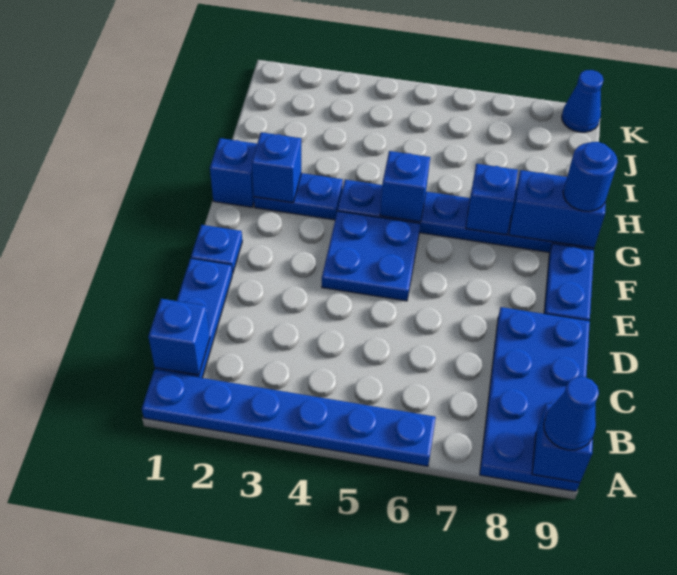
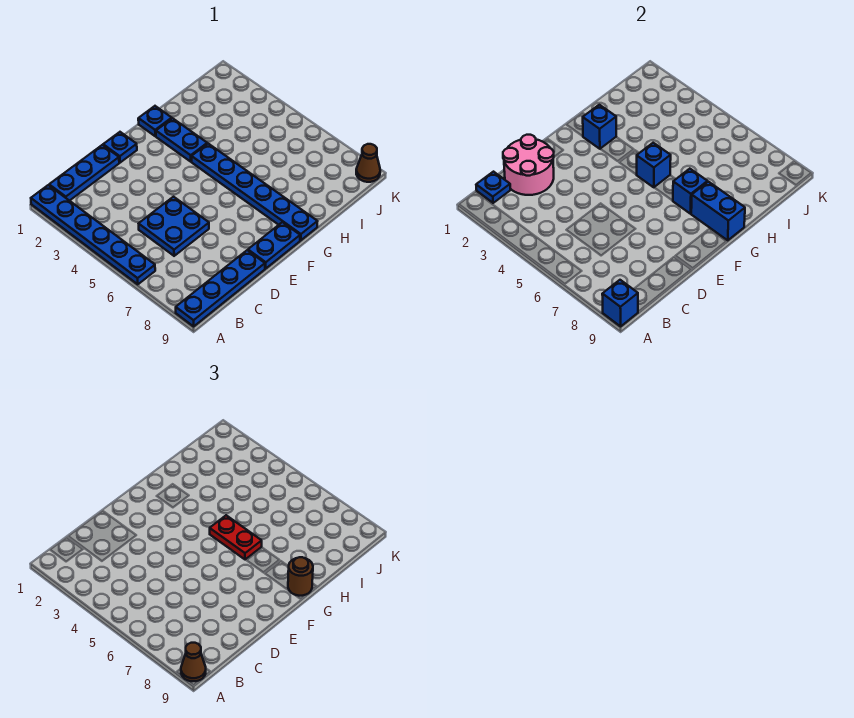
blue 2x4 plate [480,307,590,491] -> blue 1x4 plate [176,250,265,326]
blue 1x1 cone [544,377,599,450] -> brown 1x1 cone [181,643,206,681]
blue 1x1 brick [148,299,210,375] -> blue 1x1 plate [476,172,510,203]
none -> pink 2x2 round brick [503,135,554,195]
blue 2x2 plate [322,211,420,301] -> blue 2x2 plate moved to [139,197,209,256]
blue 1x1 brick [210,138,257,207] -> blue 1x1 plate [138,106,172,136]
none -> red 1x2 plate [210,515,262,559]
blue 1x1 round brick [563,142,618,211] -> brown 1x1 round brick [288,557,313,596]
blue 1x1 cone [562,70,604,132] -> brown 1x1 cone [356,144,380,182]

